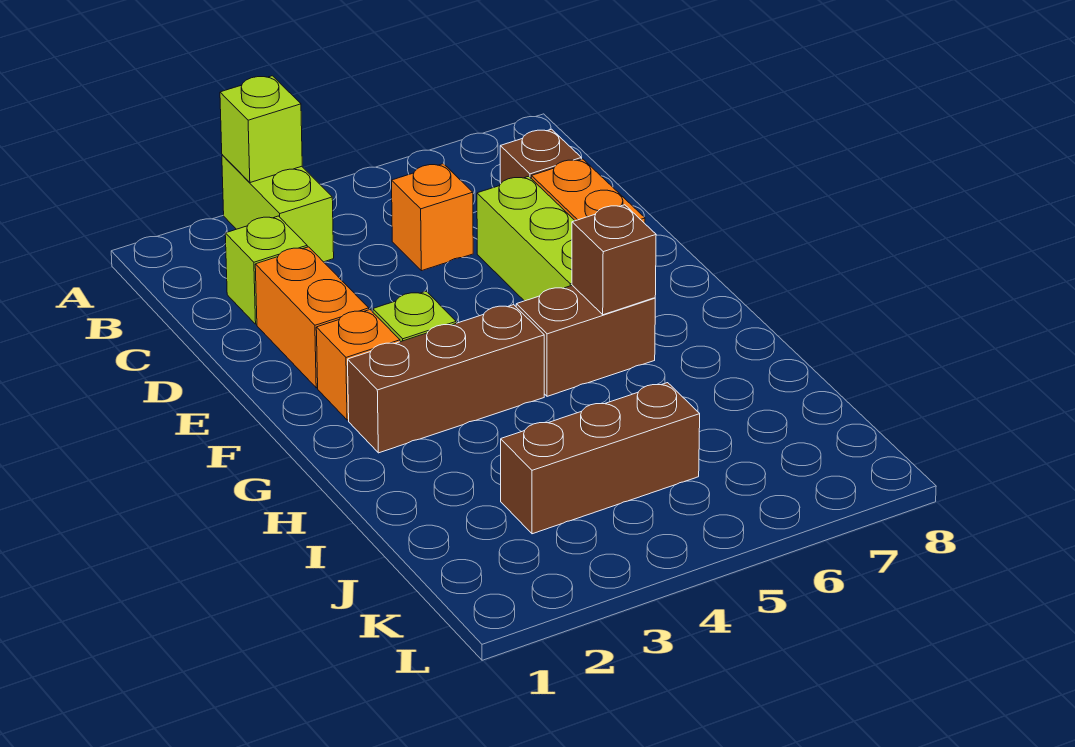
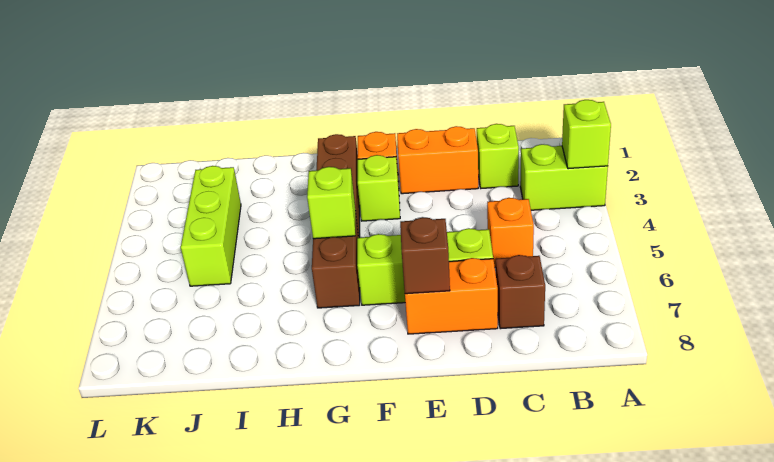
none -> lime 1x1 brick [307,167,355,239]
brown 1x1 brick [572,205,656,315] -> brown 1x1 brick moved to [400,217,450,294]
brown 1x3 brick [501,383,700,534] -> lime 1x3 brick [181,166,241,286]

